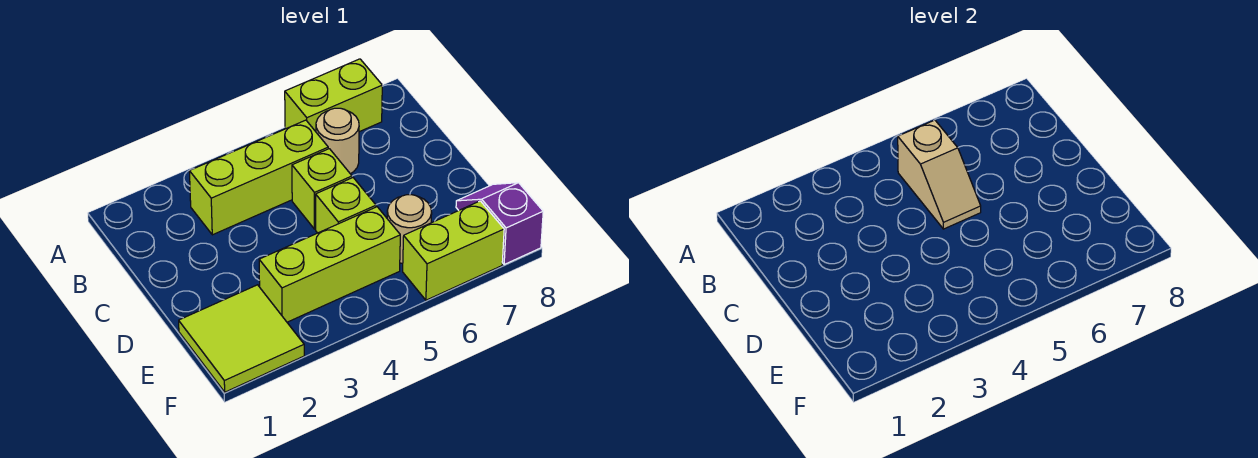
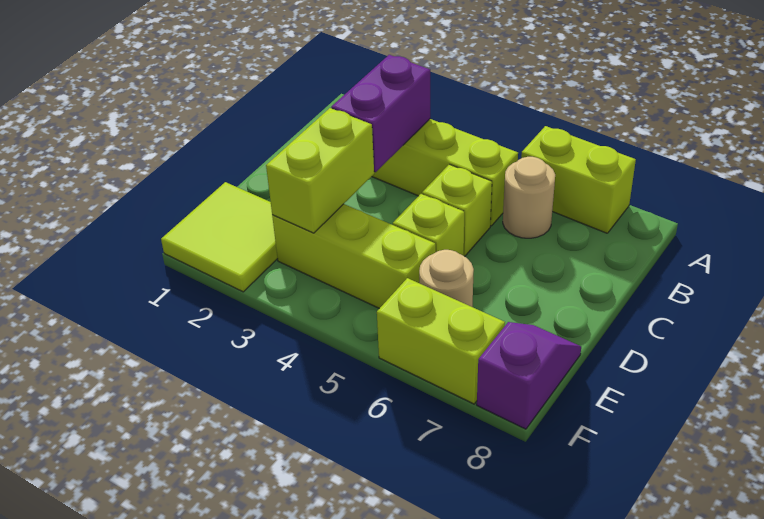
none -> purple 1x2 brick [331,55,430,172]
tan 1x2 slope [898,120,981,229] -> none
none -> lime 1x2 brick [266,108,374,233]

